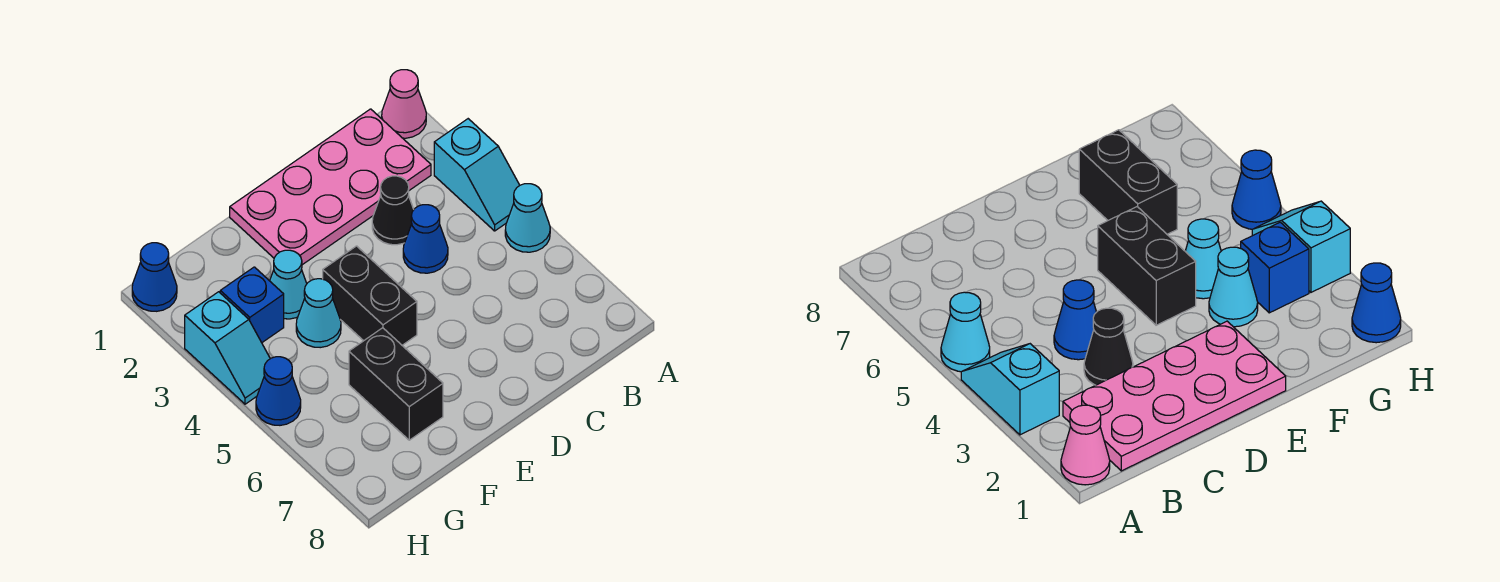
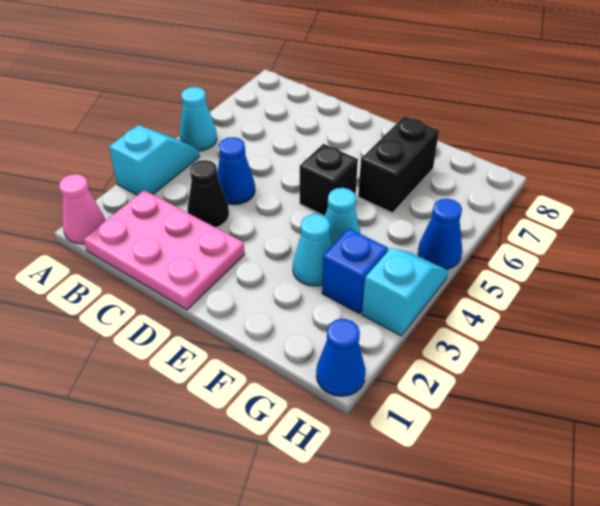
pink 2x4 plate [230,109,431,265] -> pink 2x3 plate [84,190,245,310]
black 1x2 brick [323,246,417,345] -> black 1x1 brick [300,144,358,216]

